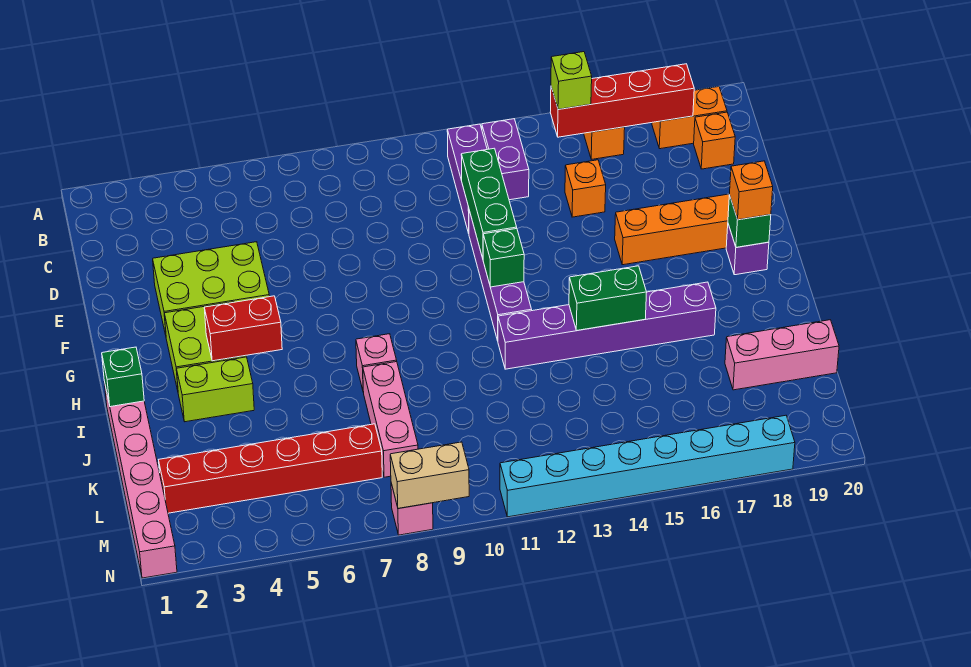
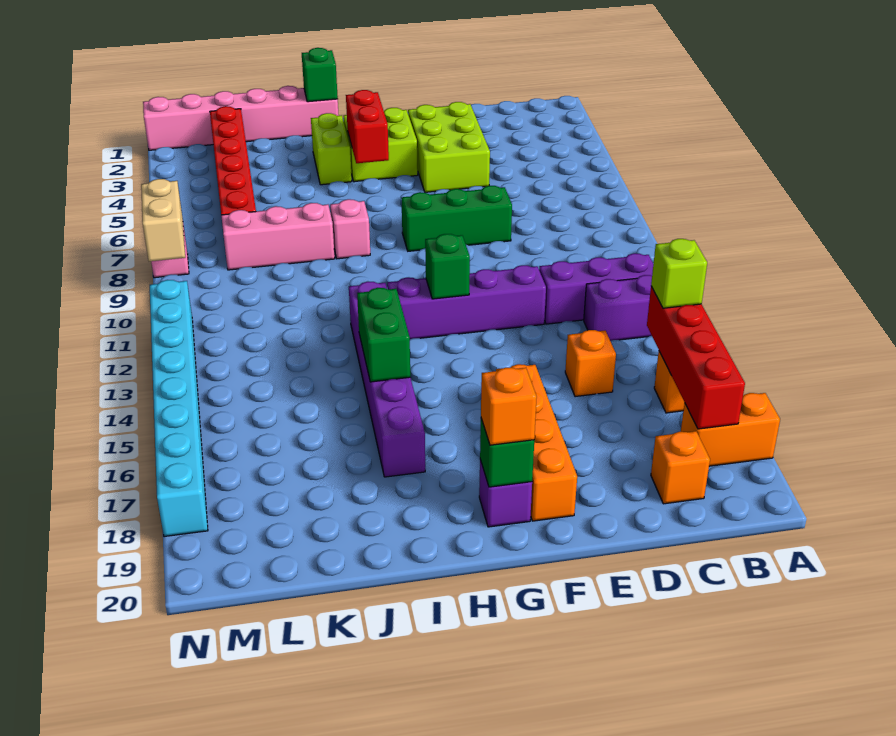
orange 1x2 brick [652,87,727,149] -> orange 1x2 brick turned to [681,393,780,466]
green 1x3 brick [461,148,517,258] -> green 1x3 brick moved to [401,186,512,251]
pink 1x3 brick [725,320,839,390] -> none

